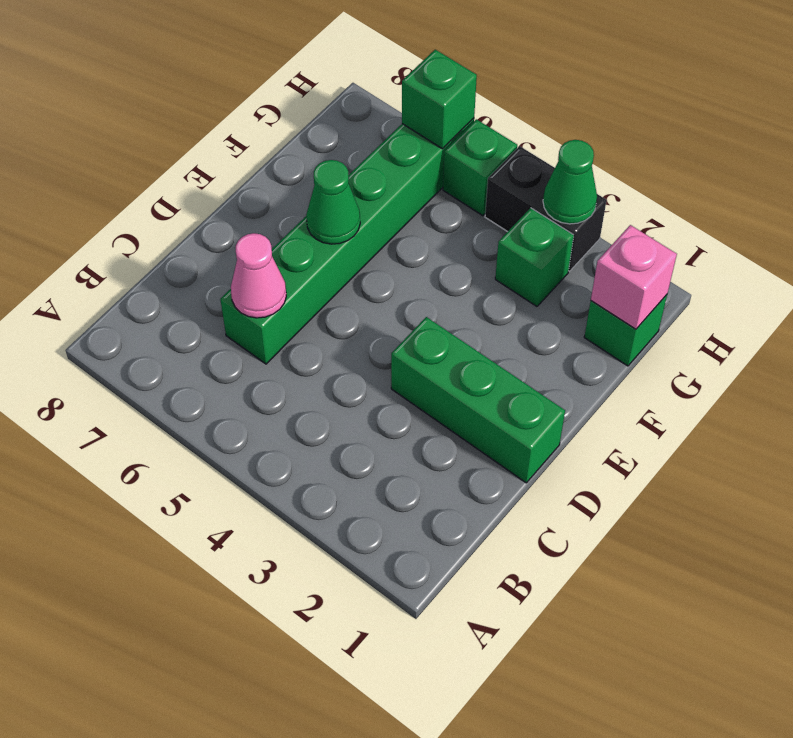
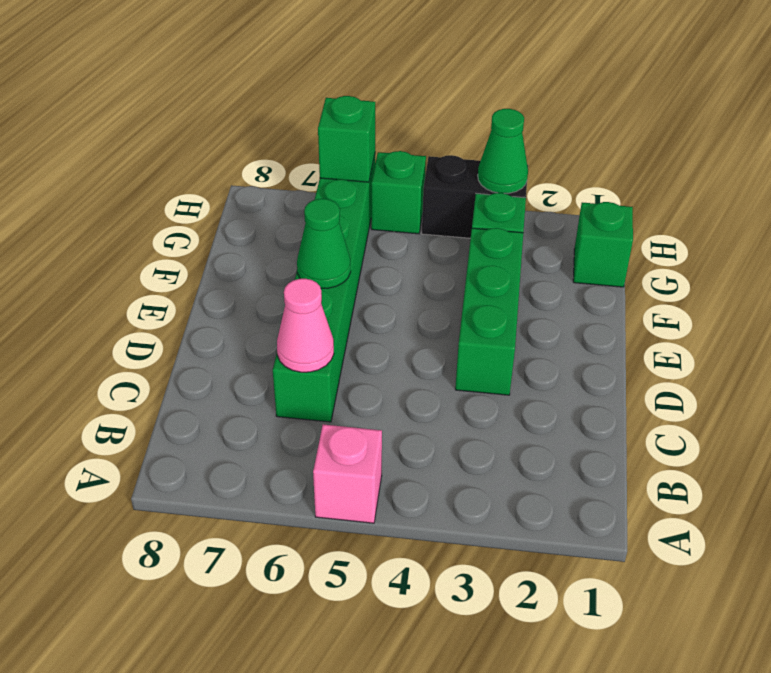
green 1x3 brick [391,317,565,483] -> green 1x3 brick turned to [455,228,523,395]
pink 1x1 brick [591,225,677,329] -> pink 1x1 brick moved to [313,424,382,523]

